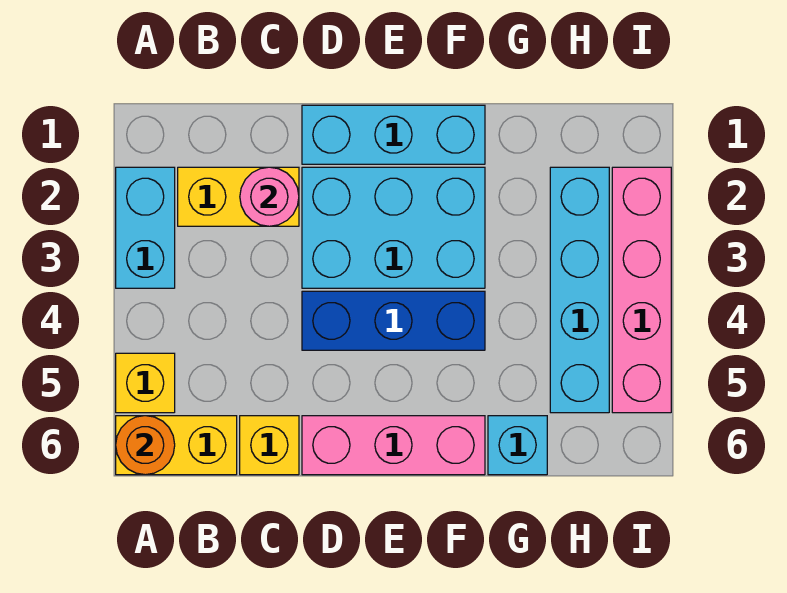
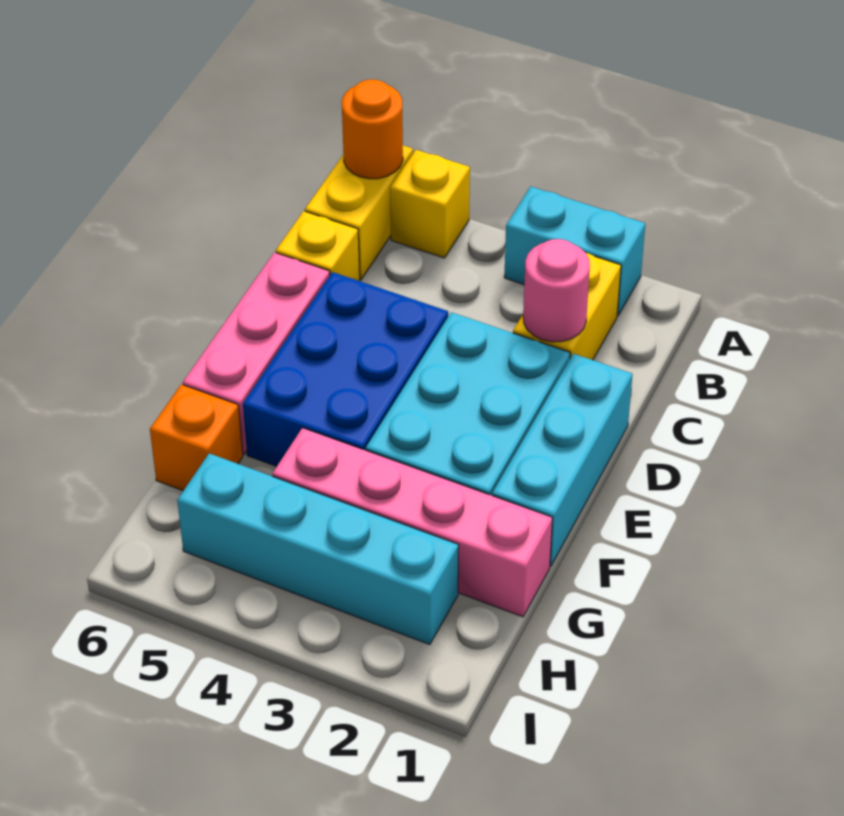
blue 1x3 brick [302,291,485,350] -> blue 2x3 brick [243,272,448,466]
cyan 1x1 brick [488,416,547,475] -> orange 1x1 brick [150,384,243,491]
pink 1x4 brick [612,167,671,413] -> pink 1x4 brick moved to [272,428,552,617]

